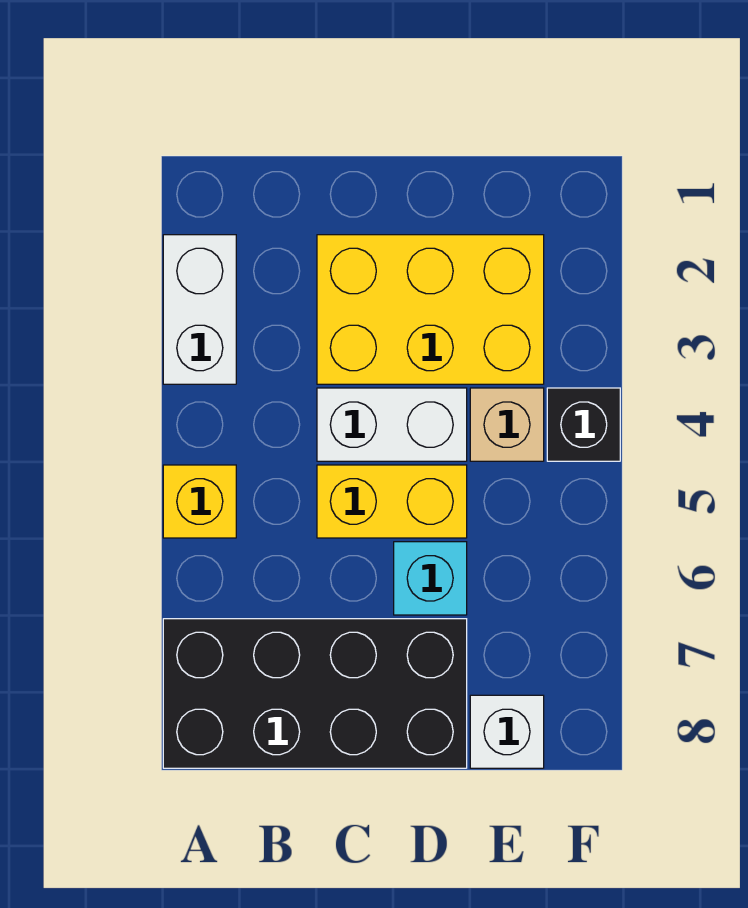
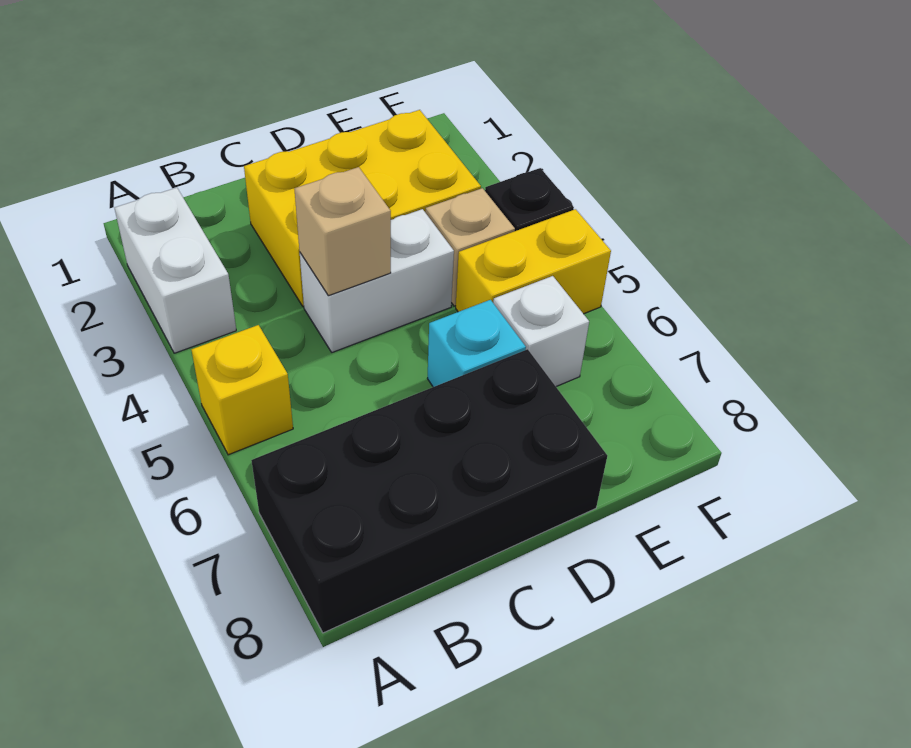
none -> tan 1x1 brick [294,167,391,296]
yellow 1x2 brick [317,465,467,538] -> yellow 1x2 brick moved to [456,209,611,314]
white 1x1 brick [470,695,544,768] -> white 1x1 brick moved to [493,276,589,386]

